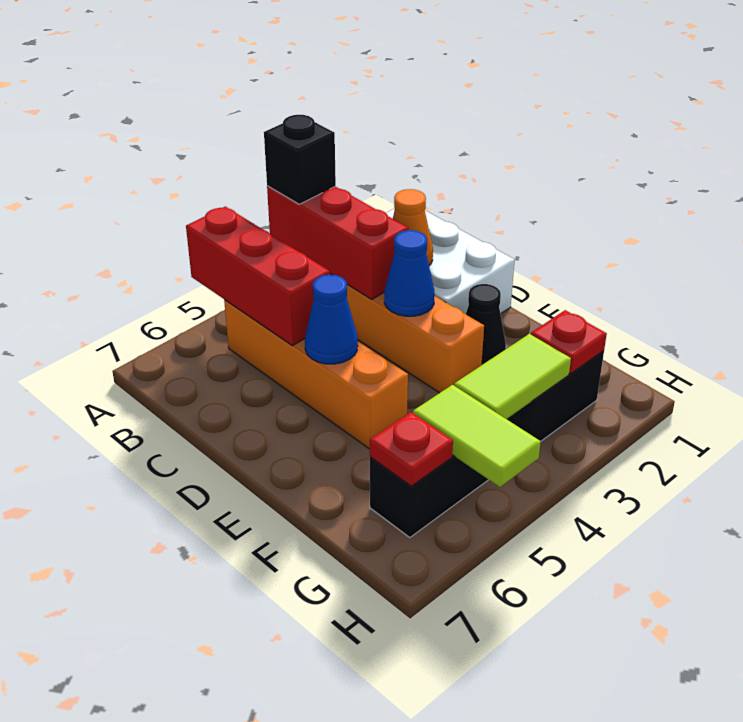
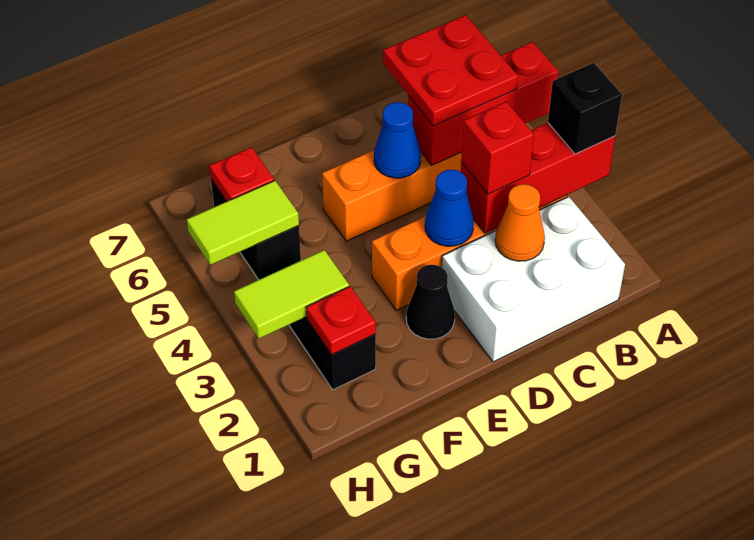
none -> red 2x2 plate [383,15,518,126]
none -> red 1x1 brick [461,102,534,194]
lime 1x2 tile [454,334,571,419] -> lime 1x2 tile turned to [234,250,349,339]

